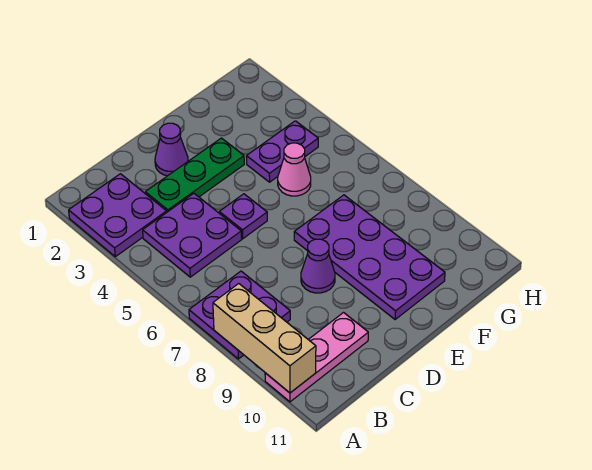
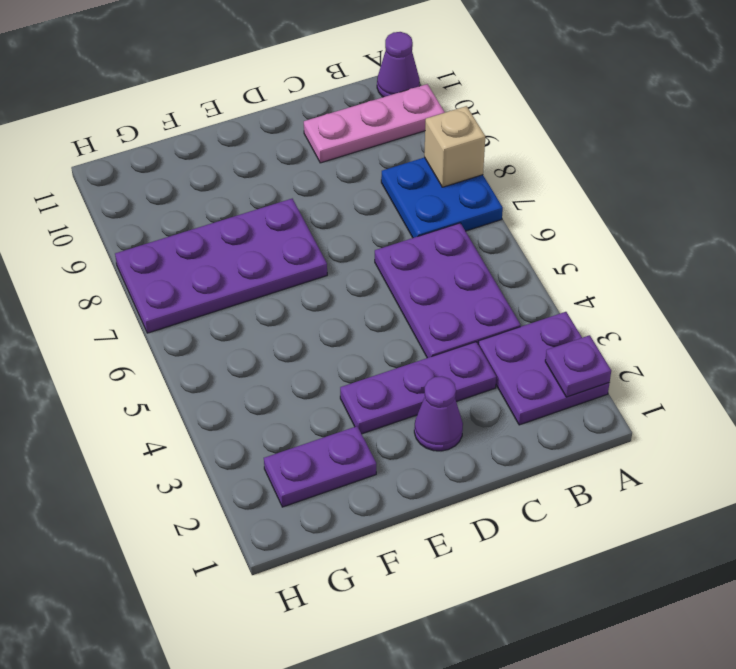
purple 2x2 plate [189,271,290,359] -> blue 2x2 plate [381,157,503,238]
tan 1x3 brick [213,284,316,393] -> tan 1x1 brick [424,106,485,187]
purple 2x2 plate [143,193,242,277] -> purple 2x3 plate [375,223,521,358]
green 1x3 plate [145,138,244,212] -> purple 1x3 plate [340,342,496,434]
purple 1x1 plate [219,194,267,239] -> purple 1x1 plate moved to [545,335,611,397]
purple 1x1 cone [301,239,335,293] -> purple 1x1 cone moved to [377,32,420,97]
purple 2x4 plate [294,195,445,320] -> purple 2x4 plate turned to [115,199,327,333]
purple 1x2 plate [246,121,318,182] -> purple 1x2 plate moved to [264,426,376,507]
pink 1x1 cone [278,143,311,196] -> none

